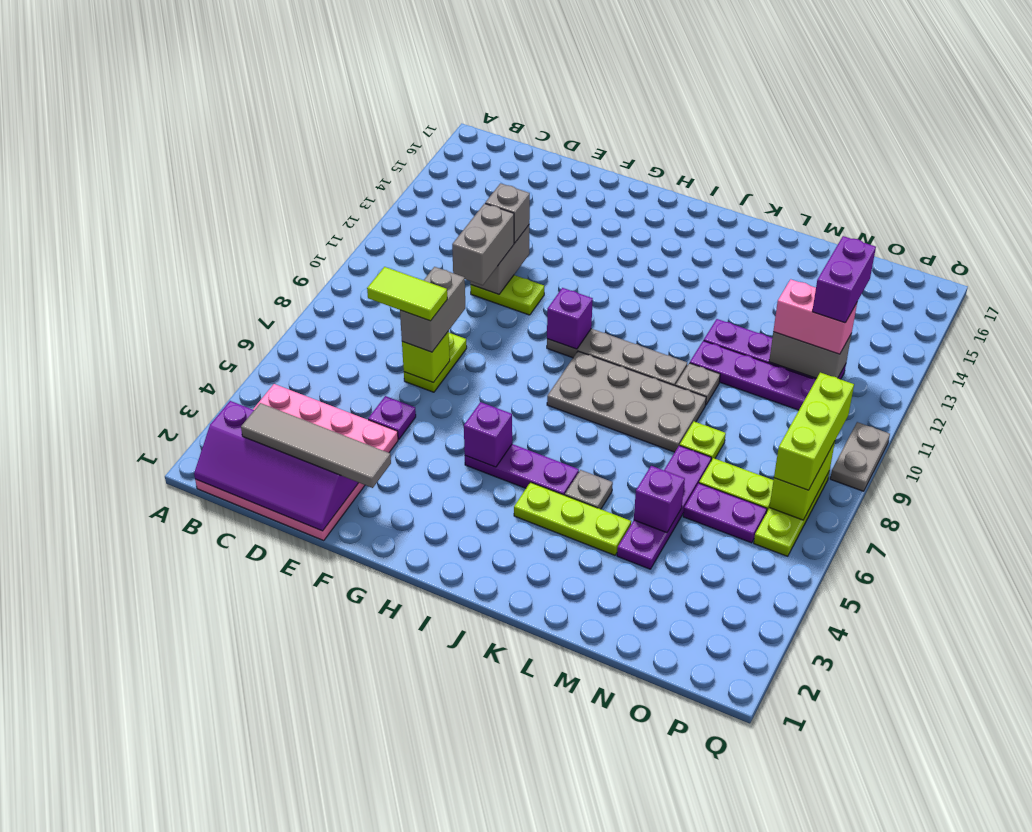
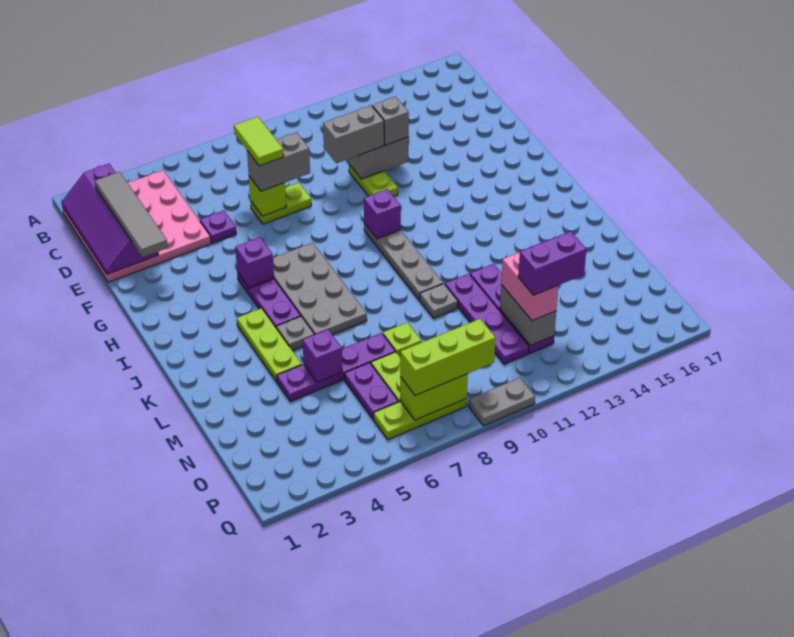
grey 2x4 plate [547,351,706,452] -> grey 2x4 plate moved to [273,243,367,335]

